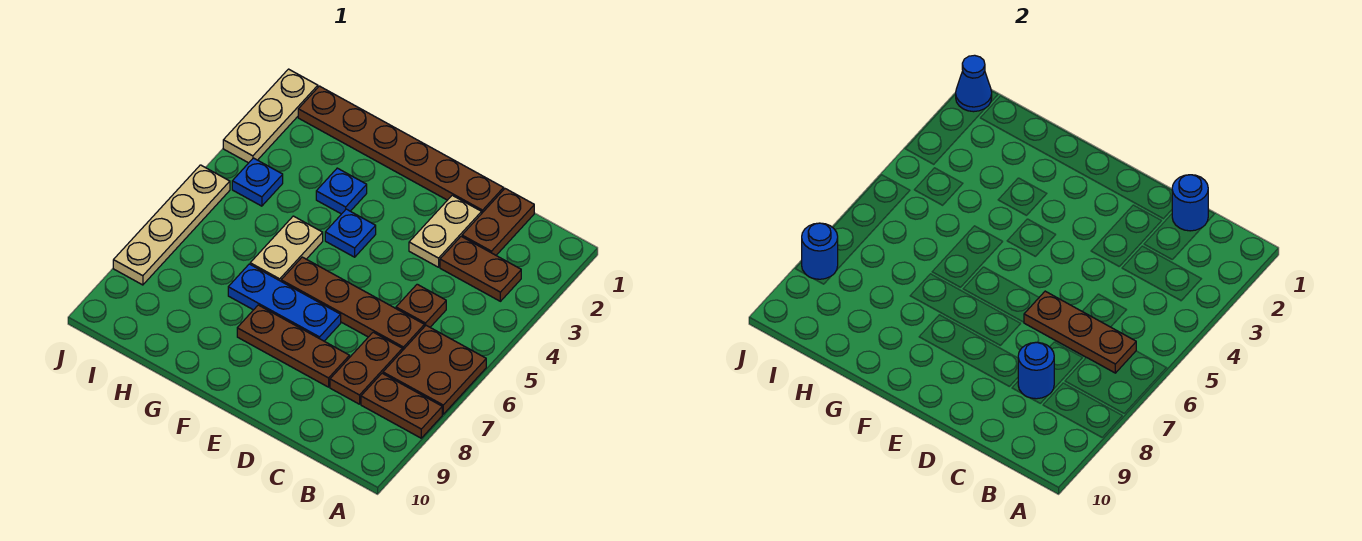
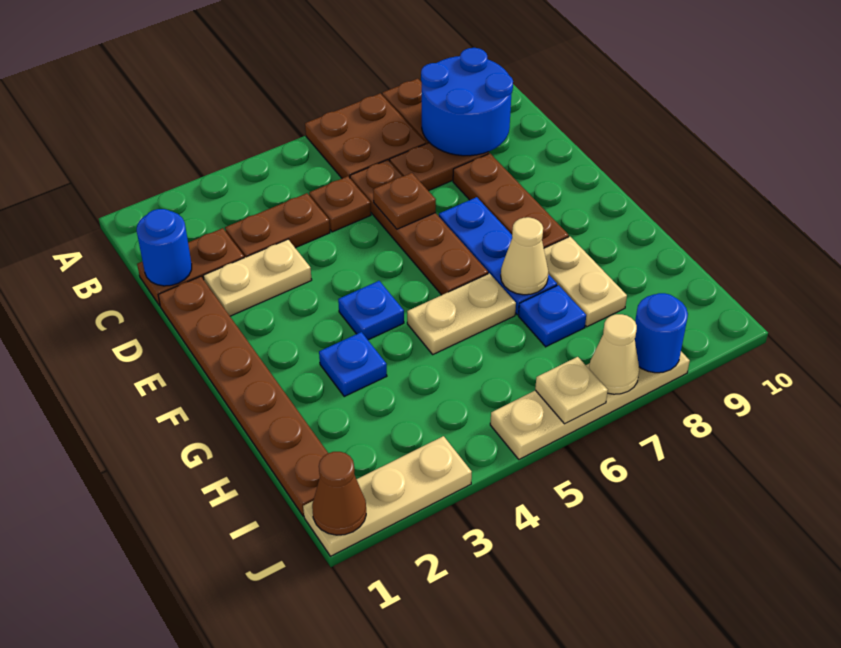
brown 1x2 plate [440,236,521,301] -> brown 1x2 plate turned to [225,193,330,258]
brown 1x3 plate [1024,291,1136,373] -> brown 1x1 plate [373,173,436,229]
blue 1x1 round brick [1018,342,1054,399] -> blue 2x2 round brick [421,48,513,156]
none -> tan 1x1 cone [501,217,548,295]
none -> tan 1x2 plate [544,237,627,327]
blue 1x1 plate [232,158,283,206] -> blue 1x1 plate moved to [518,285,586,347]
blue 1x1 cone [956,55,992,112] -> brown 1x1 cone [312,452,366,535]
none -> tan 1x1 plate [535,357,608,424]
none -> tan 1x1 cone [589,314,639,394]

